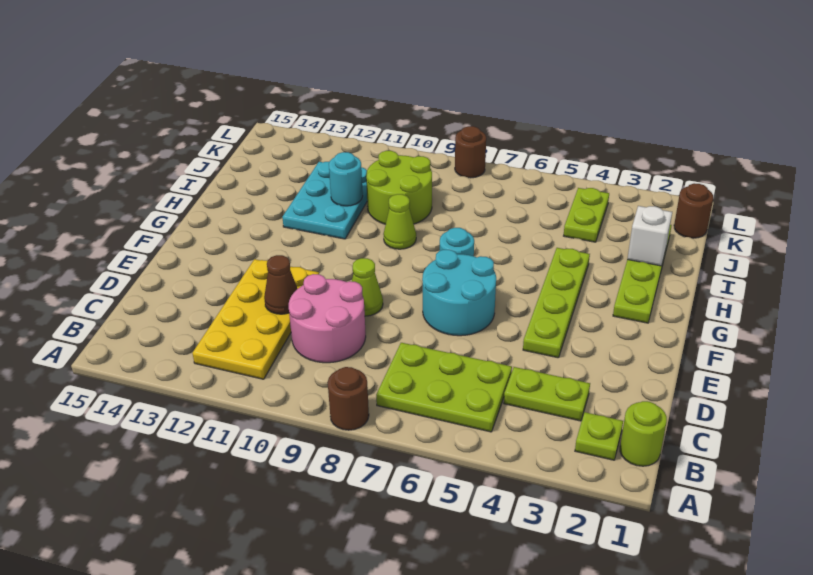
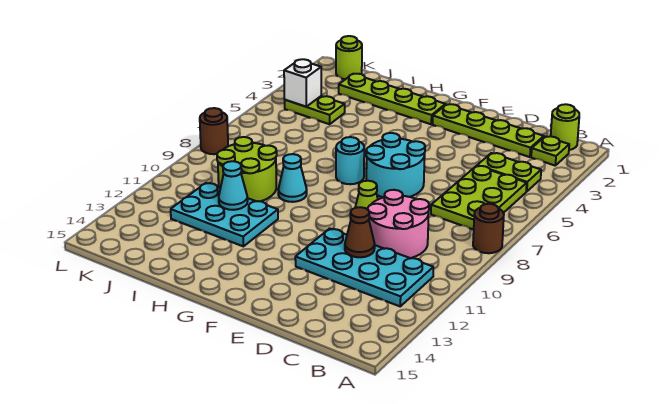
yellow 2x4 plate [193,259,319,379] -> cyan 2x4 plate [295,228,433,306]
lime 1x2 plate [504,367,590,421] -> lime 1x2 plate turned to [477,153,541,192]
lime 1x4 plate [523,248,590,358] -> lime 1x4 plate moved to [433,104,544,157]
lime 1x1 cone [384,194,416,249] -> cyan 1x1 cone [278,154,307,202]
white 1x1 brick [627,206,672,266] -> white 1x1 brick moved to [284,59,321,107]
cyan 1x1 round brick [329,152,363,206] -> cyan 1x1 cone [219,161,248,210]
brown 1x1 round brick [674,183,713,238] -> lime 1x1 round brick [336,36,362,79]

